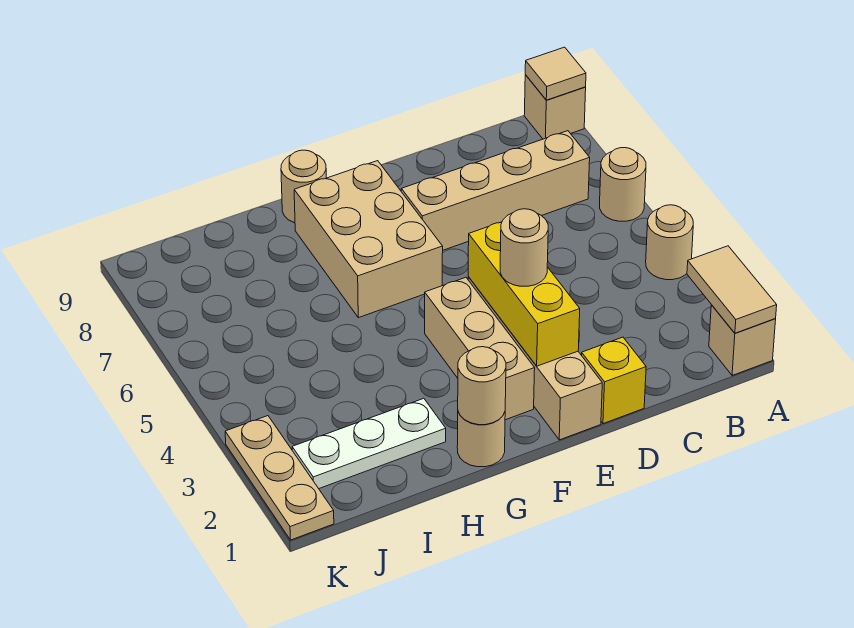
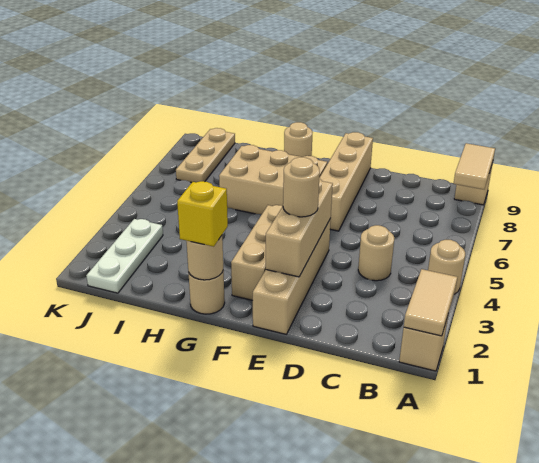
tan 1x1 round brick [600,148,646,221] -> tan 1x1 round brick moved to [358,225,394,281]
tan 1x1 tile [525,47,586,100] -> tan 1x2 tile [454,143,495,189]
tan 1x4 brick [401,131,590,250] -> tan 1x4 brick turned to [319,132,373,231]
yellow 1x1 brick [582,337,646,424] -> yellow 1x1 brick moved to [177,181,228,247]
yellow 1x3 brick [468,222,580,366] -> tan 1x3 brick [266,179,333,277]
tan 2x3 brick [294,161,443,318] -> tan 2x3 brick turned to [219,145,327,214]
white 1x3 plate [292,398,446,489] -> white 1x3 plate turned to [86,219,163,293]
tan 1x3 plate [225,416,334,540] -> tan 1x3 plate moved to [176,128,235,183]

